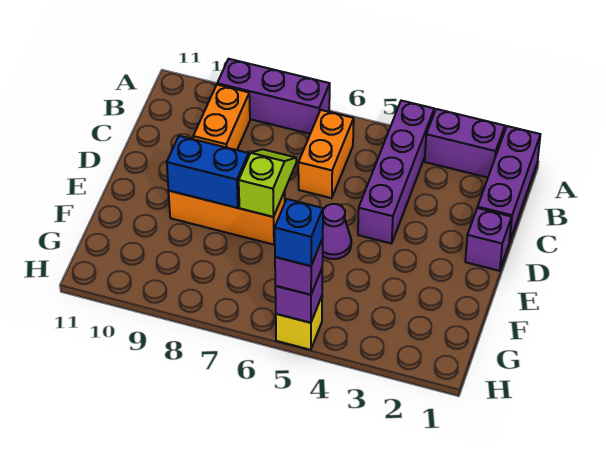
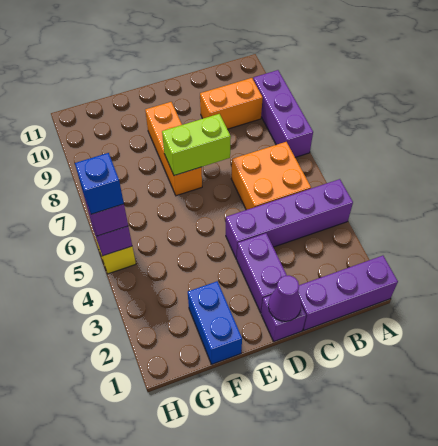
purple 1x2 brick [425,109,505,178] -> purple 1x2 brick moved to [237,233,287,313]
orange 1x2 brick [298,110,354,198] -> orange 2x2 brick [231,142,311,210]
lime 1x2 slope [239,149,296,217] -> lime 1x2 brick [162,114,231,176]
purple 1x1 cone [322,204,351,259] -> purple 1x1 cone moved to [268,275,301,321]
blue 1x2 brick [167,136,249,208] -> blue 1x2 brick moved to [188,281,242,364]

